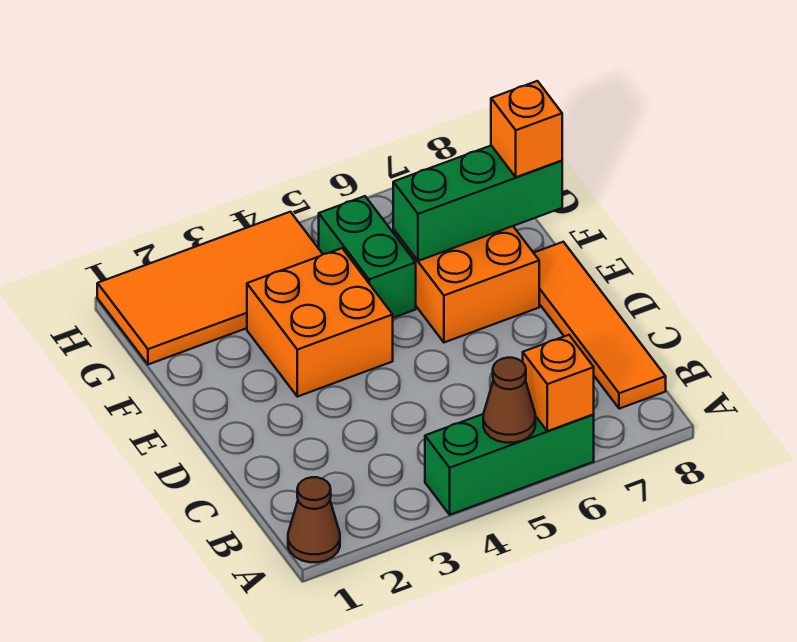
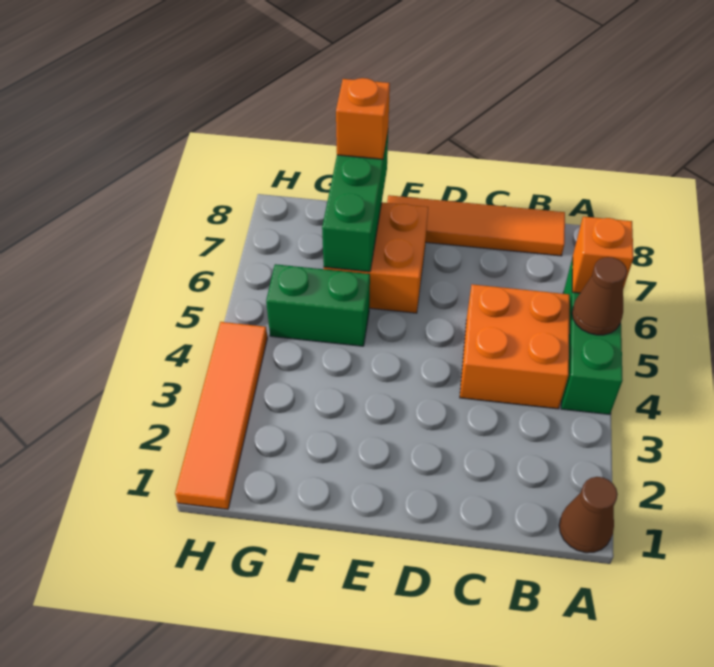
orange 2x2 brick [247,248,393,397] -> orange 2x2 brick moved to [460,284,570,409]
orange 2x4 tile [97,212,323,364] -> orange 1x4 tile [175,322,267,509]

